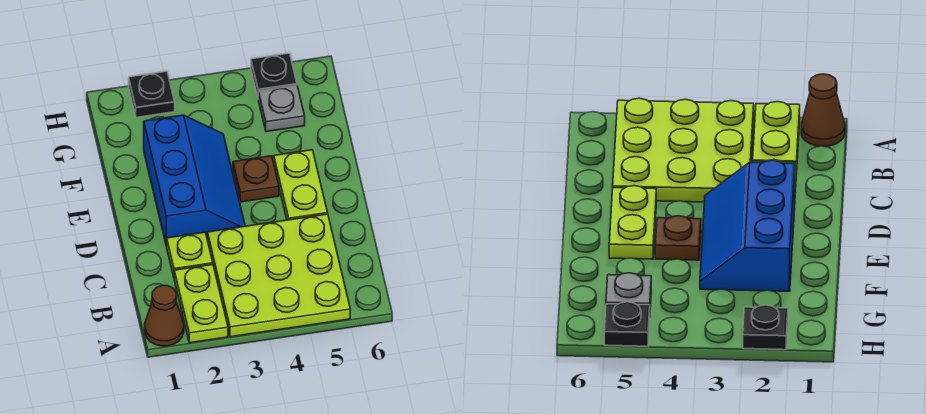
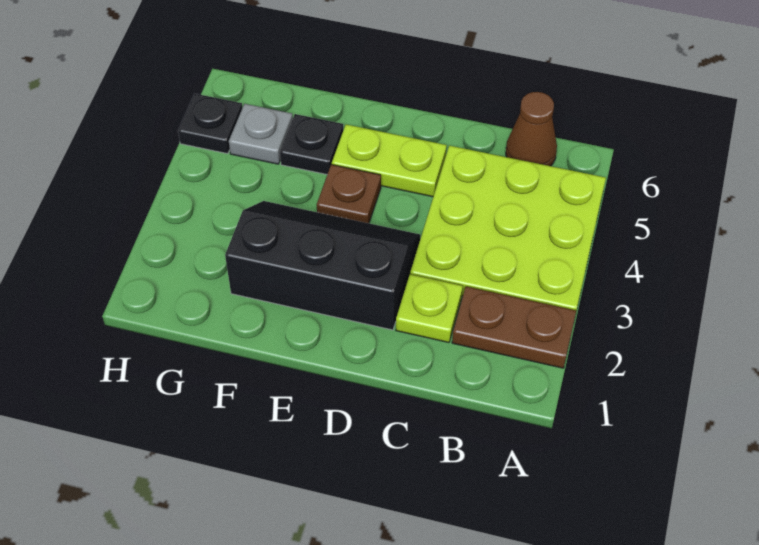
brown 1x1 cone [145,285,184,346] -> brown 1x1 cone moved to [506,92,557,166]
lime 1x2 plate [174,265,228,343] -> brown 1x2 plate [452,287,576,368]
blue 2x3 slope [144,115,245,246] -> black 2x3 slope [225,201,421,330]
black 1x1 plate [129,71,175,117] -> black 1x1 plate moved to [280,114,343,174]

